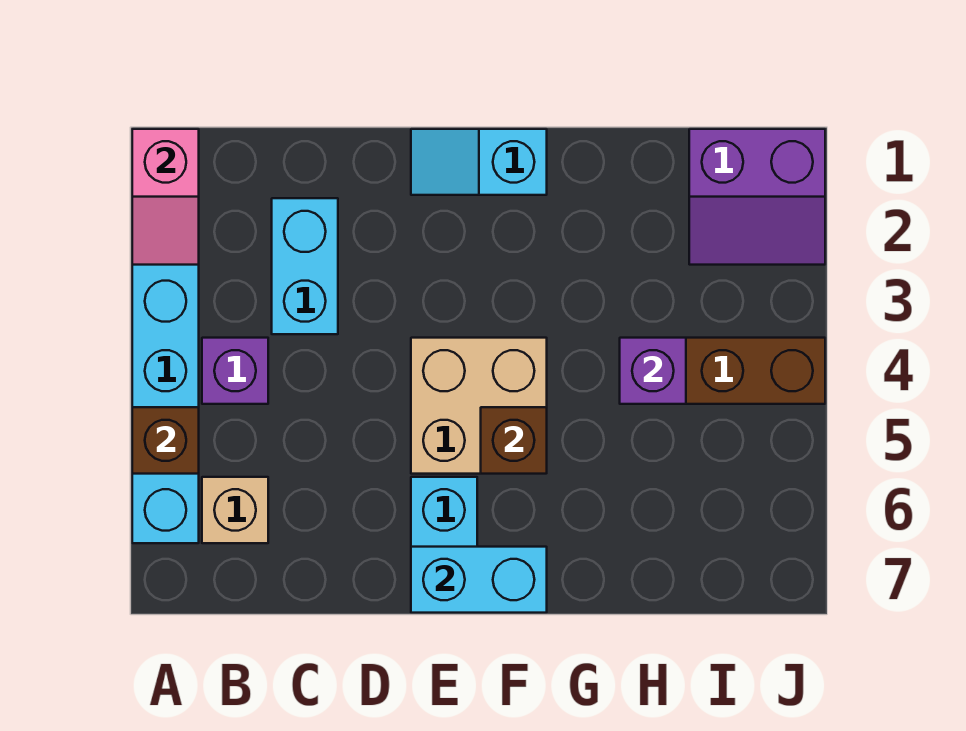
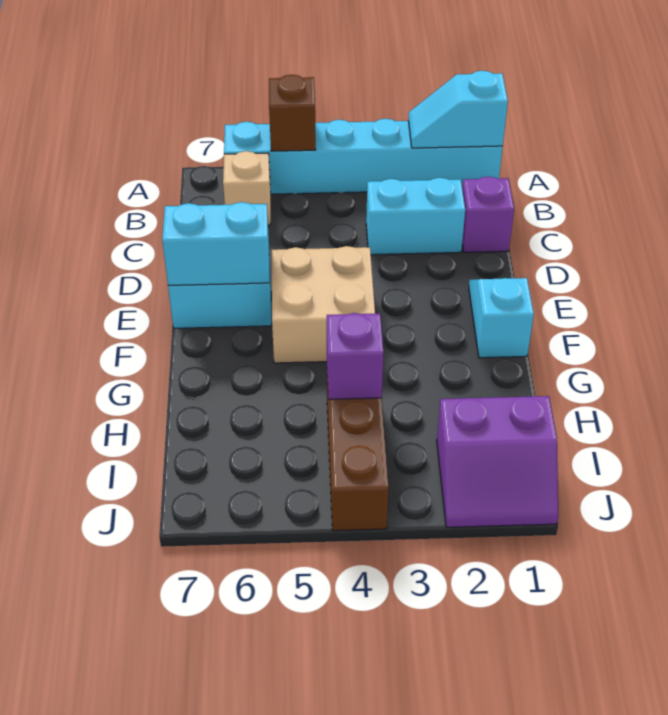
pink 1x2 slope [132,129,199,265] -> cyan 1x2 slope [408,71,508,148]
purple 1x1 brick [202,338,268,404] -> purple 1x1 brick moved to [462,177,514,252]
cyan 1x2 brick [411,547,547,613] -> cyan 1x2 brick turned to [162,202,269,285]
brown 1x1 brick [481,407,547,474] -> none
purple 2x2 slope [689,129,825,265] -> purple 2x2 slope turned to [437,396,558,527]

